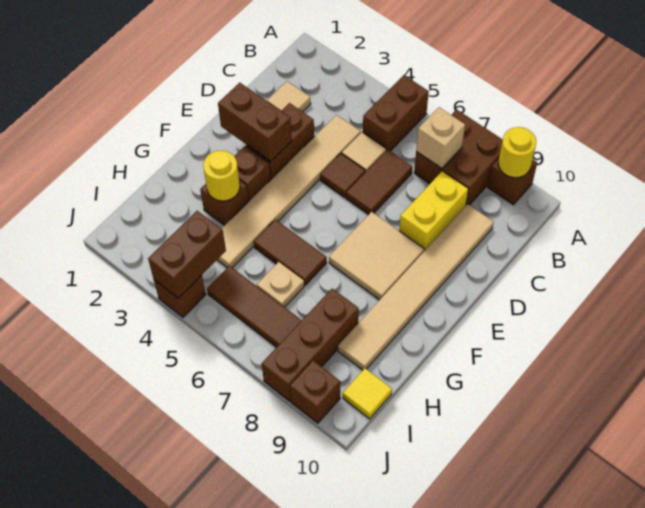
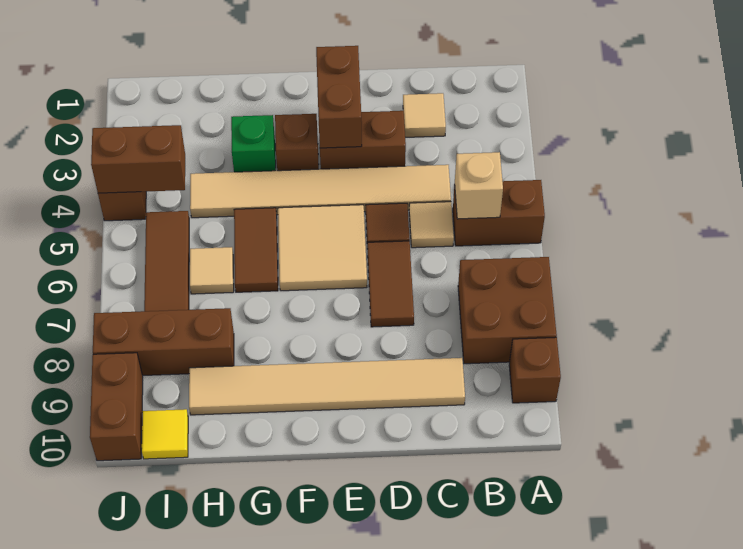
yellow 1x1 round brick [498,127,536,178] -> none
tan 1x1 brick [416,107,465,168] -> tan 1x1 brick moved to [455,152,503,219]
brown 1x2 tile [346,150,412,215] -> brown 1x2 tile turned to [367,241,414,327]
yellow 1x2 brick [399,171,468,251] -> none
tan 2x2 tile [329,212,424,300] -> tan 2x2 tile moved to [278,205,367,291]
brown 1x1 brick [200,180,249,226] -> green 1x1 brick [231,115,276,172]
yellow 1x1 round brick [203,150,240,201] -> none
tan 1x1 plate [257,262,304,307] -> tan 1x1 tile [190,247,234,294]
brown 1x1 brick [290,361,340,423] -> brown 1x2 brick [90,353,143,461]

